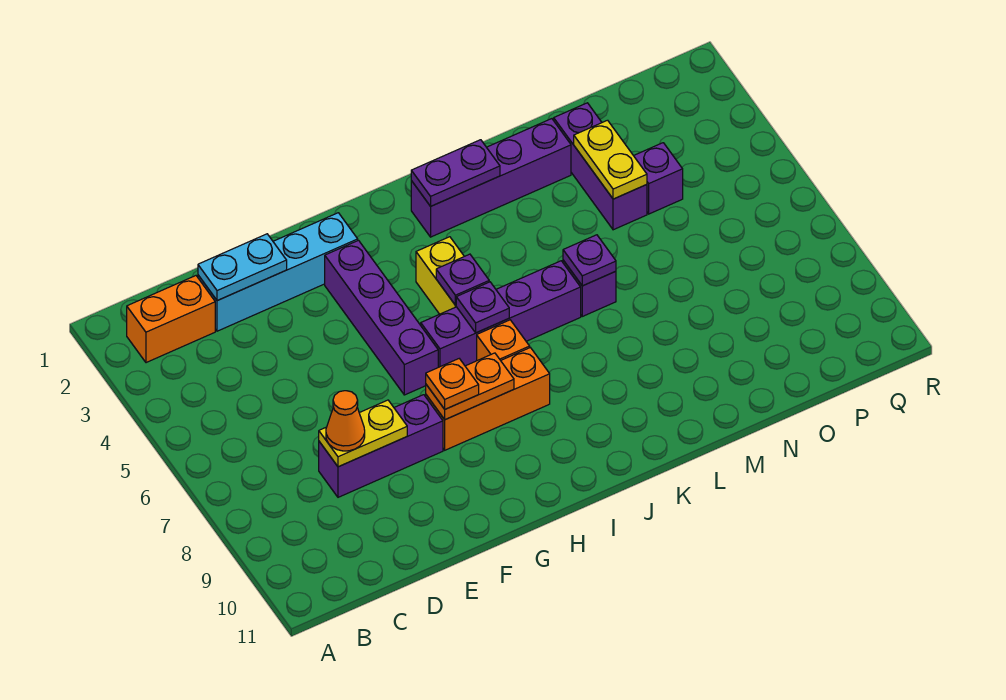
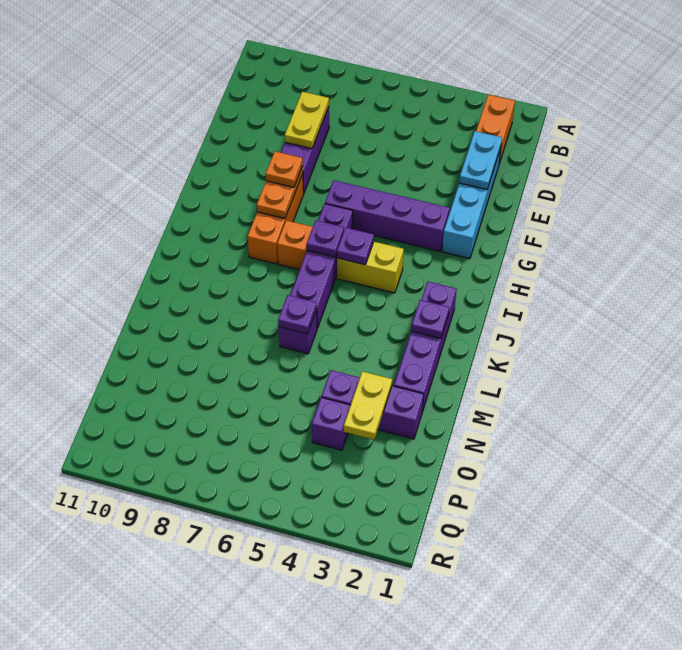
orange 1x1 cone [326,391,365,451] -> none
purple 1x2 plate [411,140,500,206] -> purple 1x1 plate [411,300,449,339]
yellow 1x2 plate [574,120,647,199] -> yellow 1x2 plate turned to [344,371,392,440]

